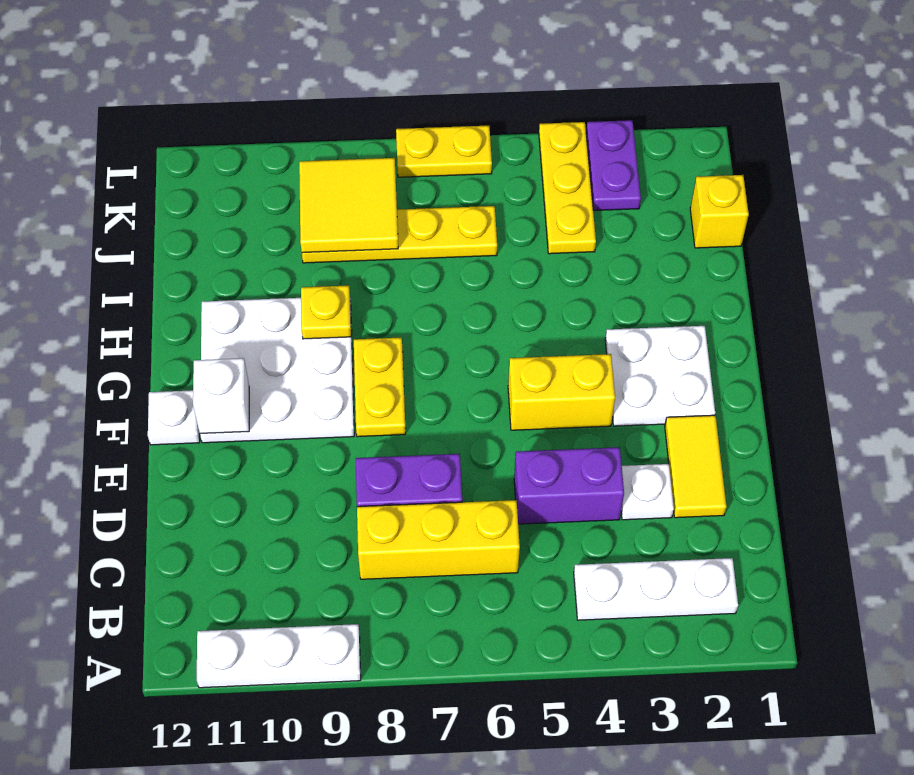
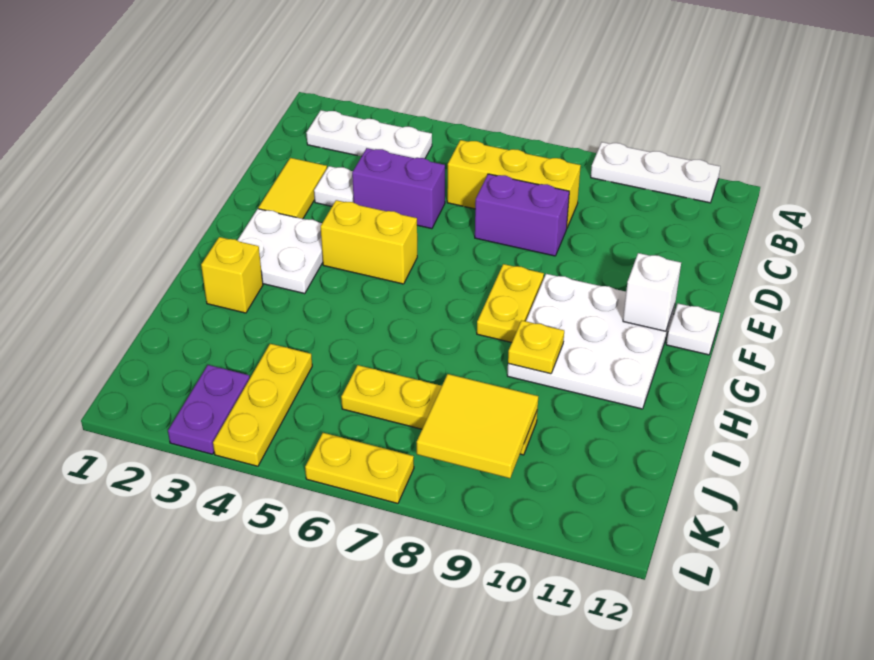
yellow 1x1 brick [690,175,749,248] -> yellow 1x1 brick moved to [201,237,263,313]

